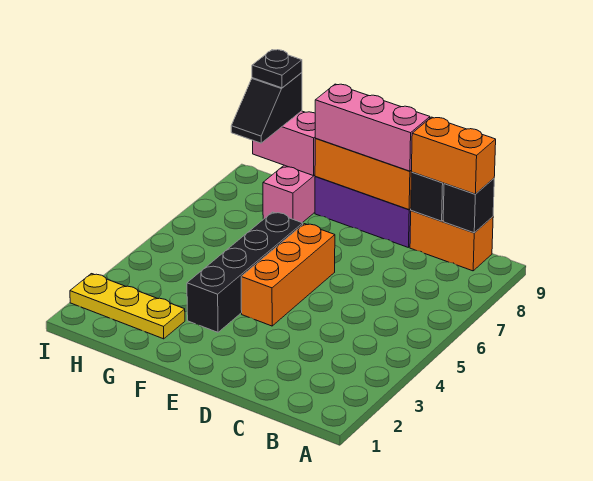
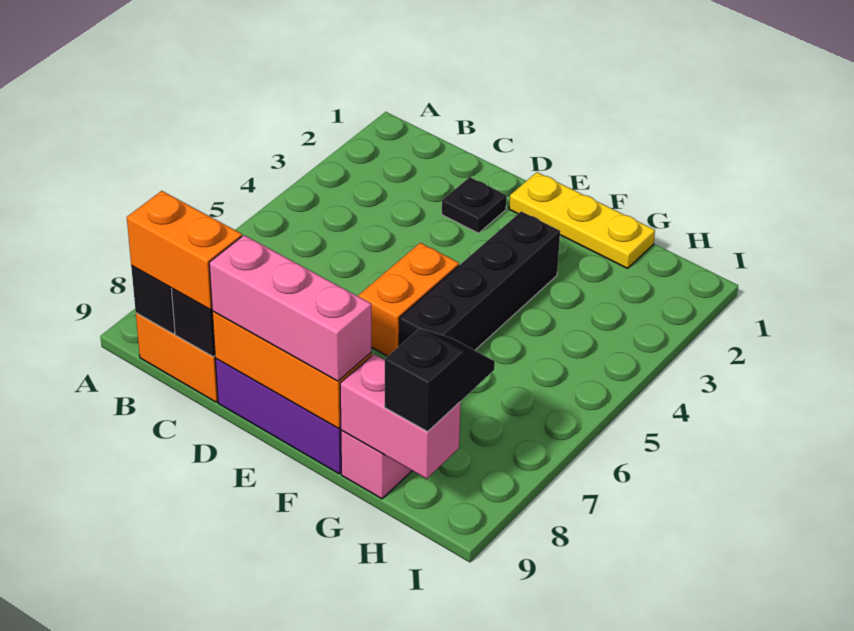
orange 1x3 brick [241,224,335,326] -> orange 1x2 brick [358,243,459,356]
yellow 1x3 plate [70,274,185,339] -> yellow 1x3 plate moved to [509,172,655,268]
black 1x1 plate [252,50,302,88] -> black 1x1 plate moved to [442,177,507,233]

